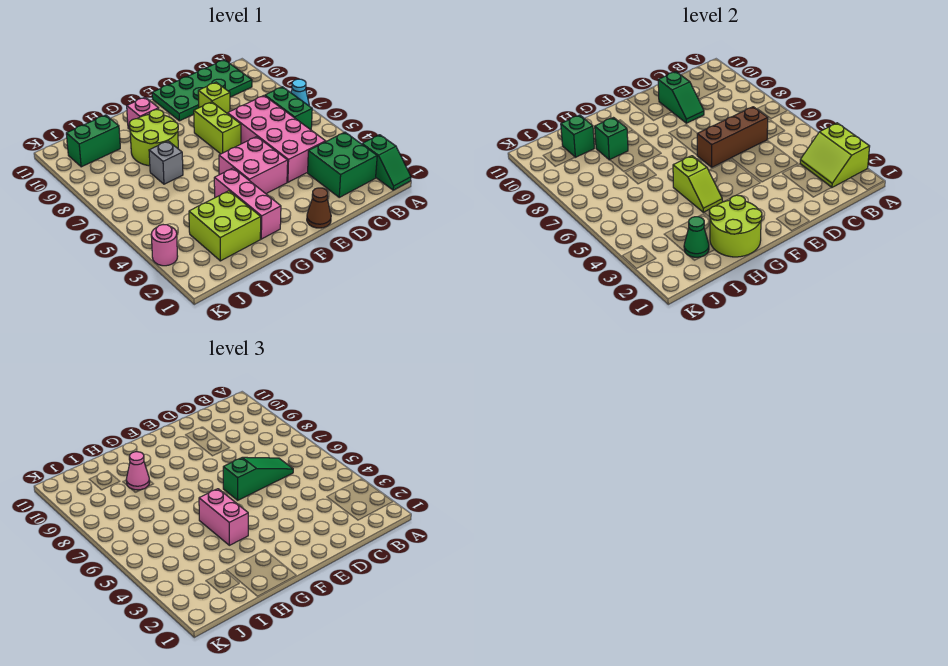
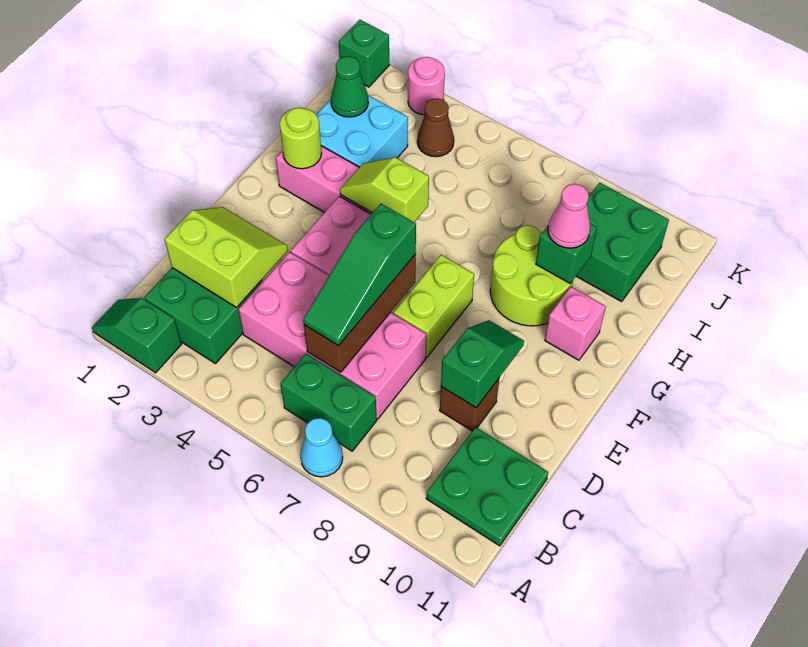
lime 2x2 slope [800,123,870,188] -> lime 2x2 slope moved to [165,207,288,307]
green 2x4 plate [152,60,252,121] -> green 2x2 plate [426,427,548,546]
lime 1x1 brick [198,82,230,114] -> brown 1x1 brick [440,379,499,431]
green 1x2 slope [658,72,704,123] -> green 1x2 slope turned to [441,320,524,408]
brown 1x1 cone [307,188,331,228] -> brown 1x1 cone moved to [417,98,454,157]
lime 1x2 brick [194,102,241,154] -> lime 1x2 brick turned to [394,255,474,357]
lime 2x2 round brick [709,195,762,257] -> lime 1x1 round brick [280,108,321,169]
pink 1x2 brick [199,489,248,545] -> none
lime 2x2 brick [189,191,261,261] -> cyan 2x2 brick [316,95,408,167]
grey 1x1 brick [149,141,183,184] -> none
green 1x2 brick [66,115,120,167] -> green 2x2 brick [576,183,669,302]
green 1x1 brick [561,115,594,157] -> green 1x1 brick moved to [339,20,389,87]

